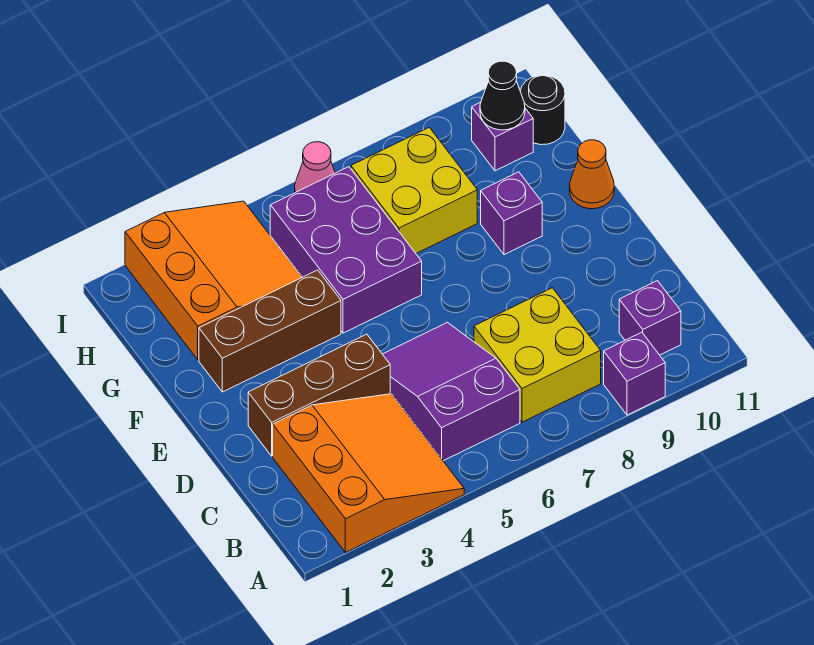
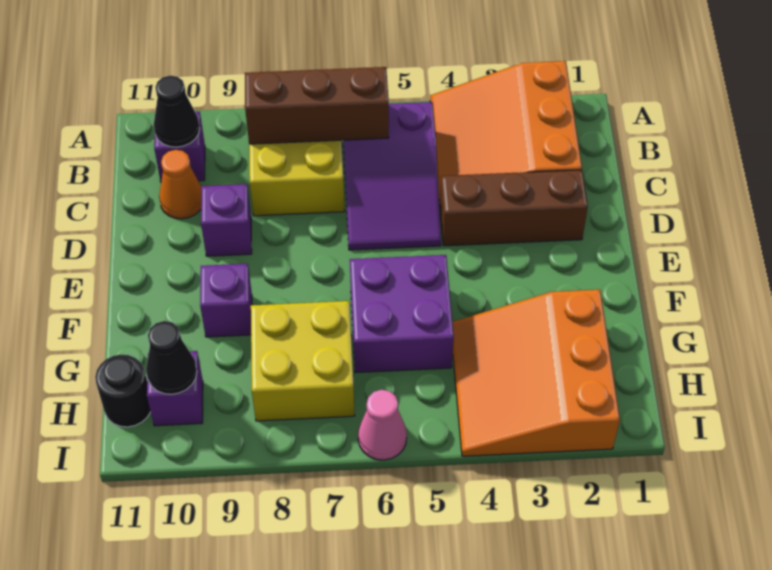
purple 1x1 brick [604,332,665,415] -> purple 1x1 brick moved to [201,184,252,256]
none -> black 1x1 cone [154,76,200,147]
brown 1x3 brick [199,270,341,392] -> brown 1x3 brick moved to [245,67,389,144]
purple 2x3 brick [270,167,422,333] -> purple 2x2 brick [350,255,454,373]
orange 1x1 cone [570,140,614,209] -> orange 1x1 cone moved to [159,150,201,219]

